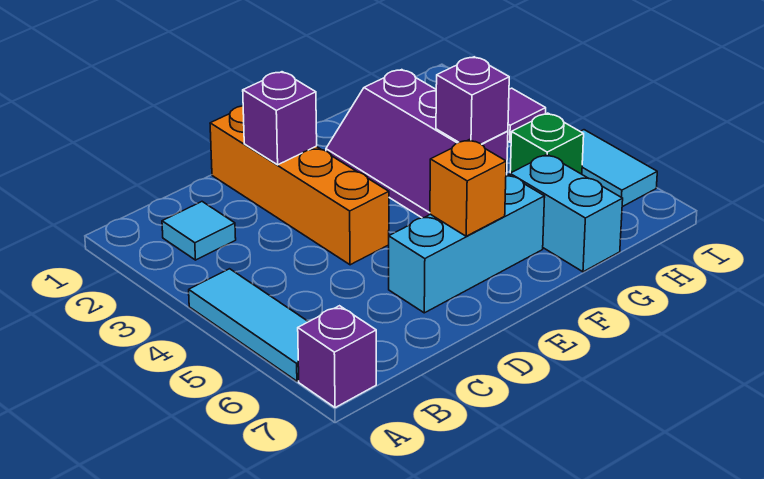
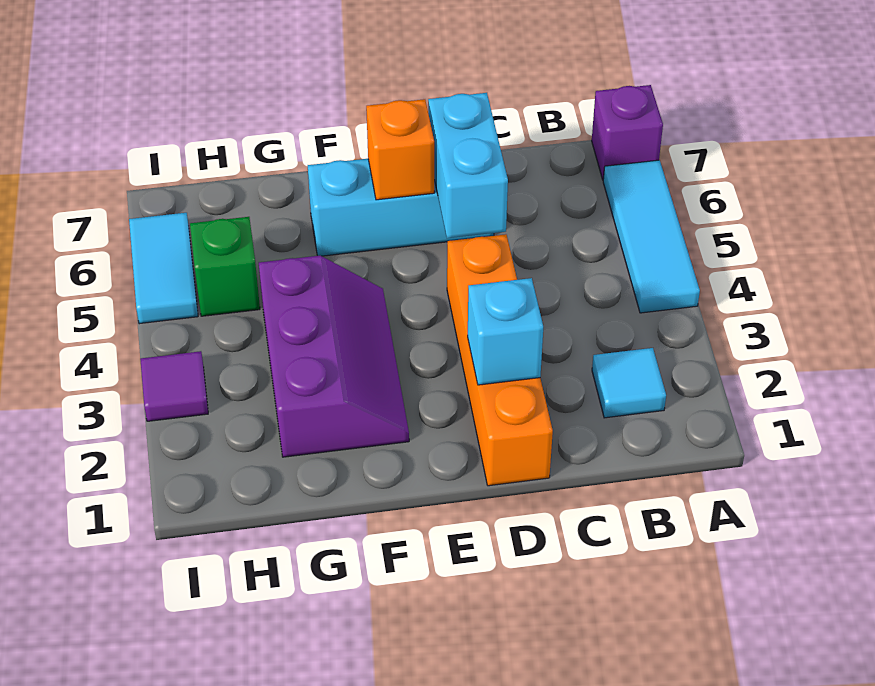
purple 1x1 brick [243,72,317,165] -> cyan 1x1 brick [468,278,543,385]
purple 1x1 brick [436,57,509,144] -> none
cyan 1x2 brick [510,154,623,272] -> cyan 1x2 brick moved to [428,93,508,238]

